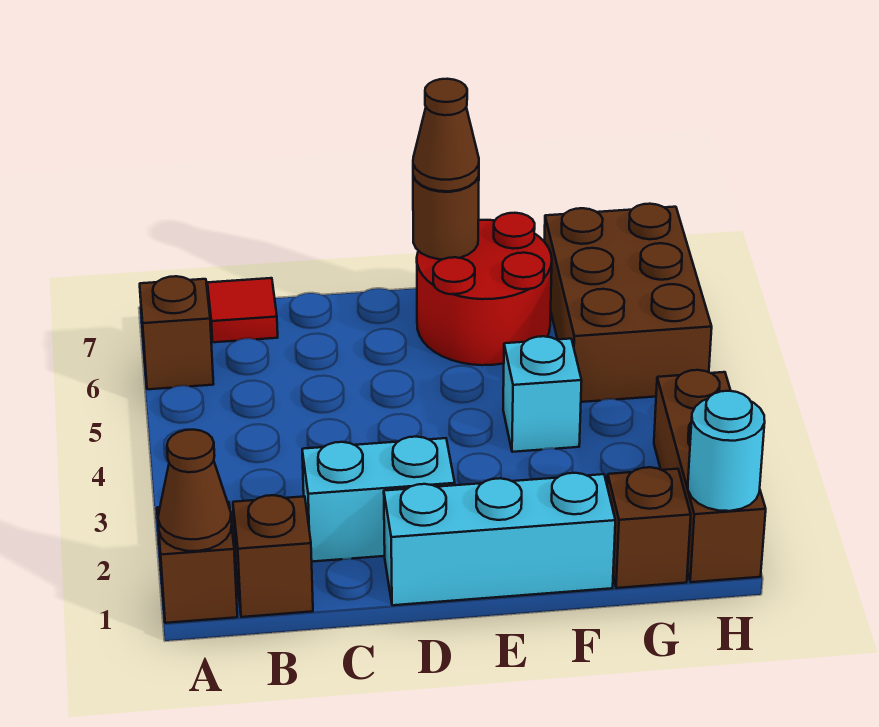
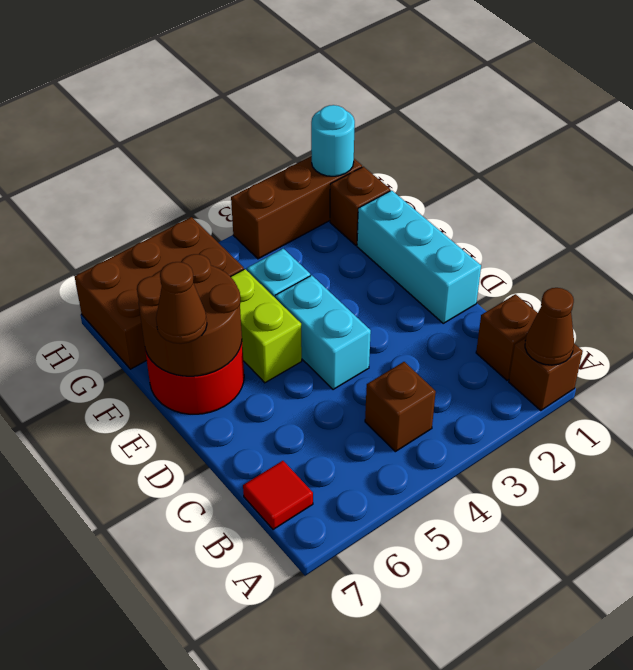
brown 1x1 brick [140,276,213,389] -> brown 1x1 brick moved to [365,362,436,452]
cyan 1x2 brick [302,437,455,562] -> cyan 1x2 brick moved to [275,275,371,390]
none -> lime 1x2 brick [231,269,302,383]
brown 1x1 round brick [413,176,479,259] -> brown 2x2 round brick [137,254,242,376]

